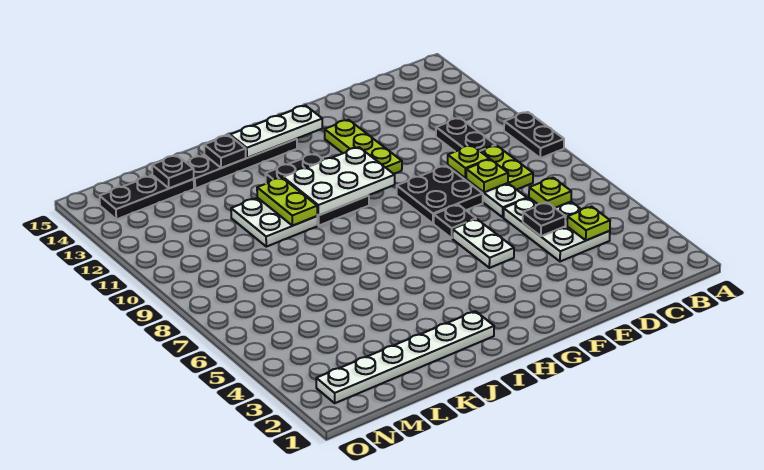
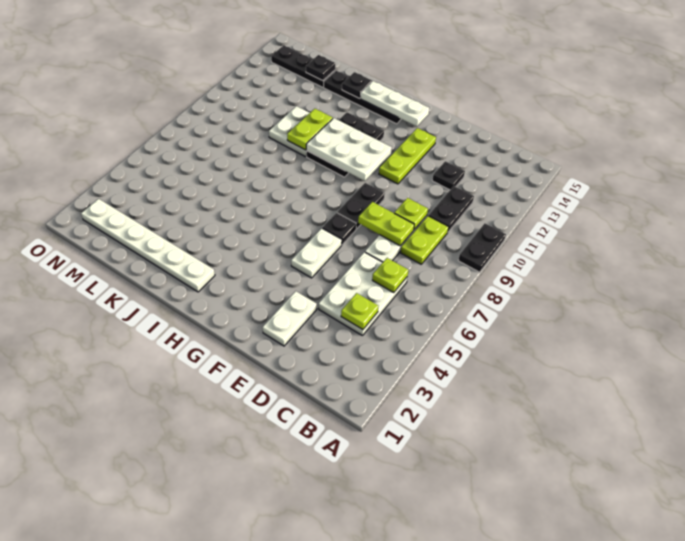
black 1x1 plate [523,202,565,236] -> black 1x1 plate moved to [432,161,465,190]
lime 1x1 plate [466,159,508,192] -> lime 1x2 plate [358,202,414,246]
none -> white 1x2 plate [262,291,317,346]
black 2x2 plate [397,166,483,223] -> black 1x2 plate [337,183,385,229]

